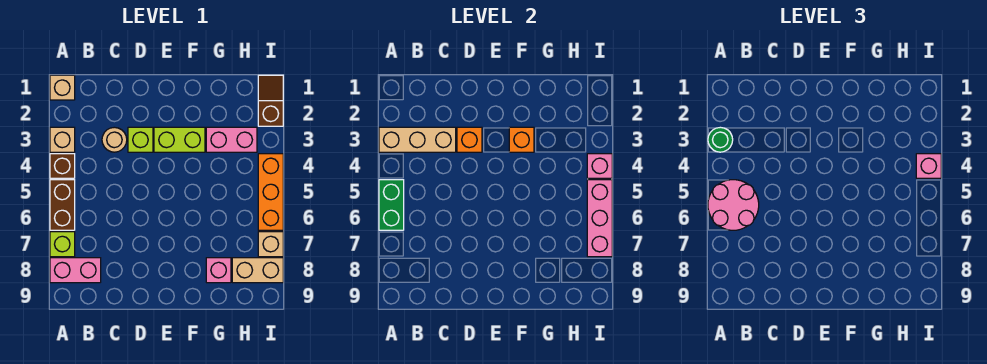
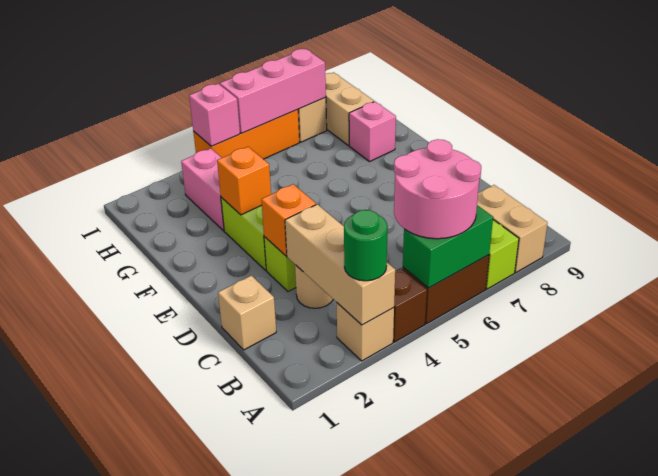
tan 1x1 brick [50,75,75,100] -> tan 1x1 brick moved to [218,275,276,350]
pink 1x2 brick [50,258,101,283] -> tan 1x2 brick [477,185,547,273]
brown 1x2 slope [258,75,283,126] -> none
pink 1x1 brick [916,154,941,178] -> none

